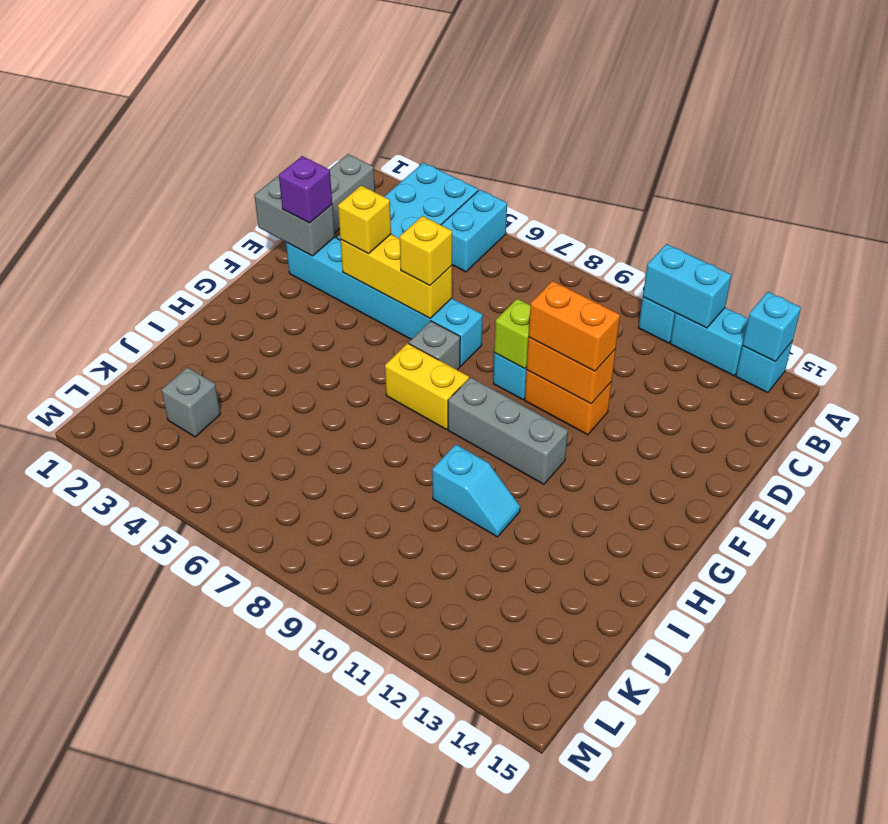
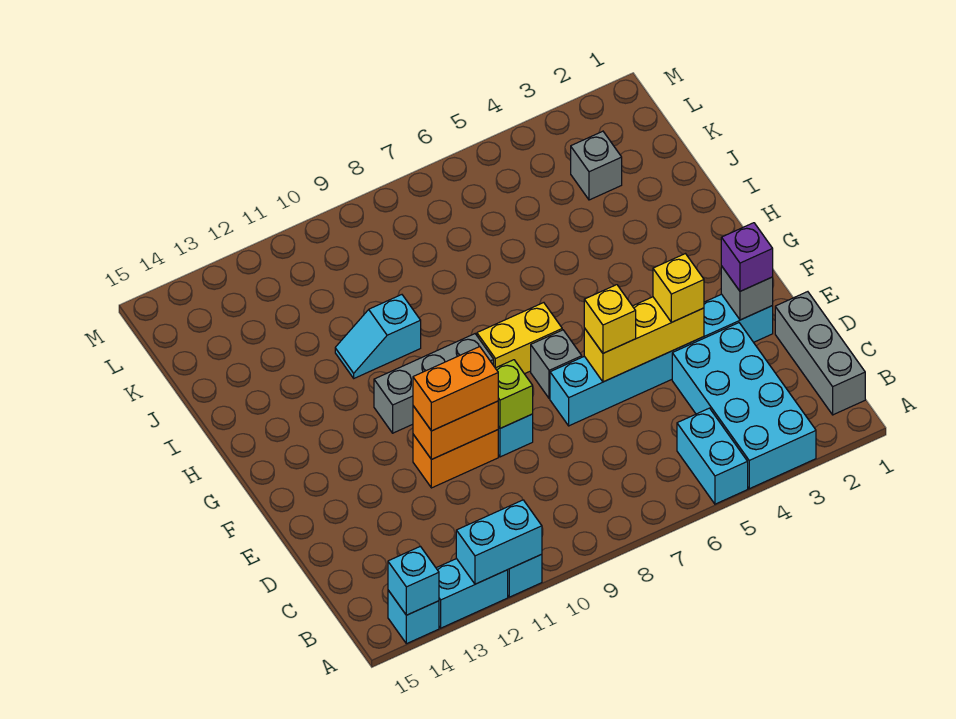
grey 1x2 brick [254,176,335,256] -> grey 1x1 brick [721,266,773,320]

